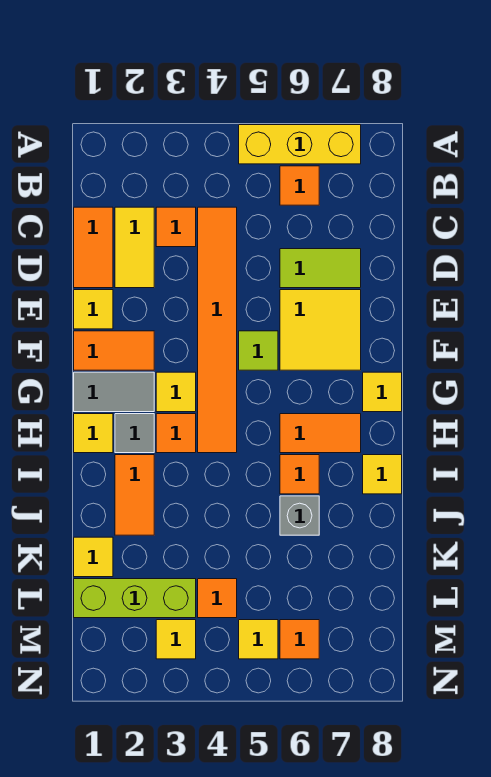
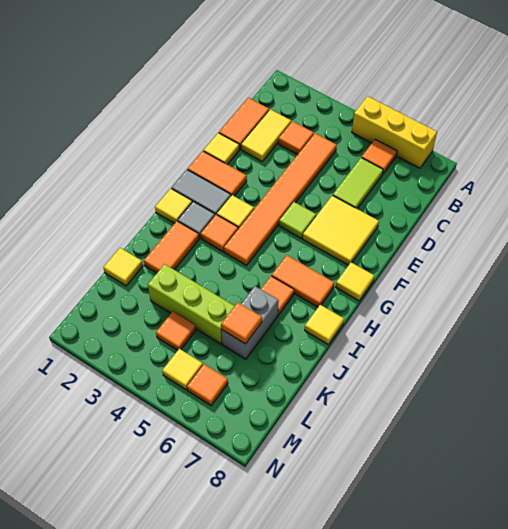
lime 1x2 tile [280,249,361,288] -> lime 1x2 tile turned to [333,158,383,209]
grey 1x1 brick [280,496,319,535] -> grey 1x2 brick [221,286,279,359]
none -> orange 1x1 tile [221,303,262,344]
lime 1x3 brick [74,579,196,618] -> lime 1x3 brick moved to [148,264,234,344]
yellow 1x1 tile [156,620,196,659] -> none

